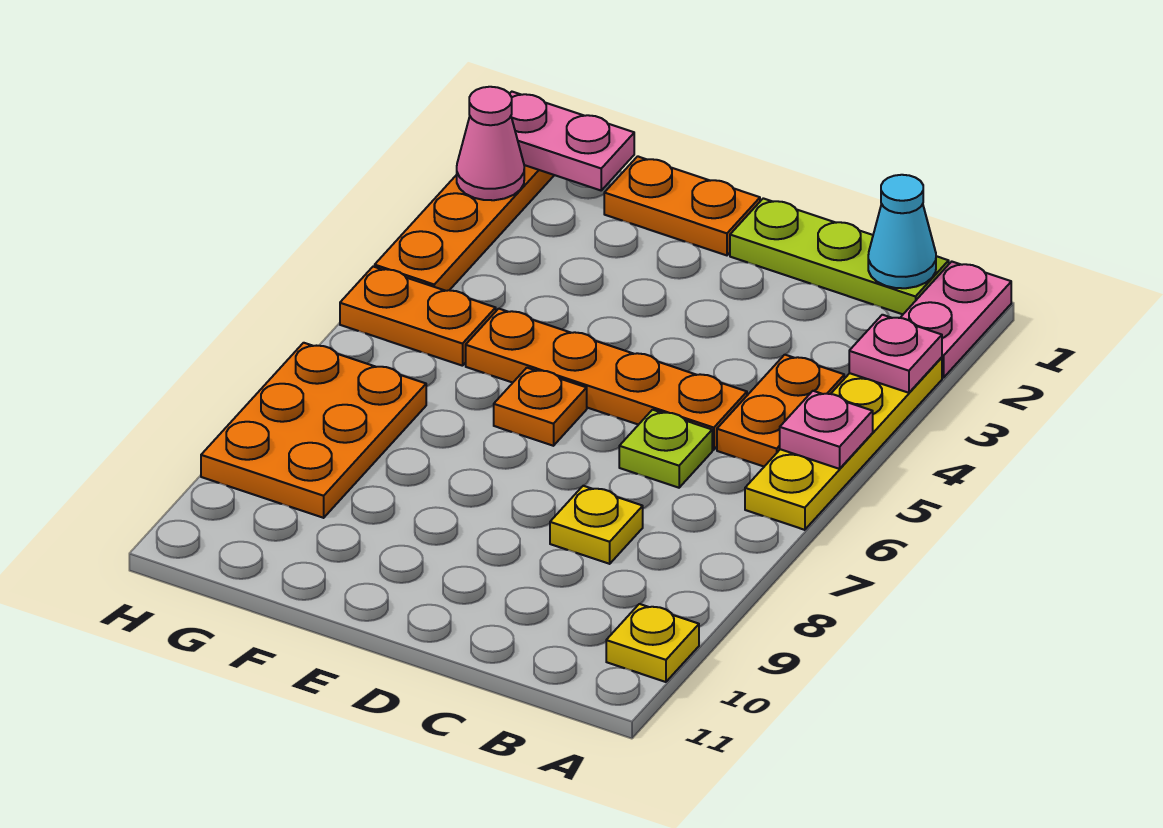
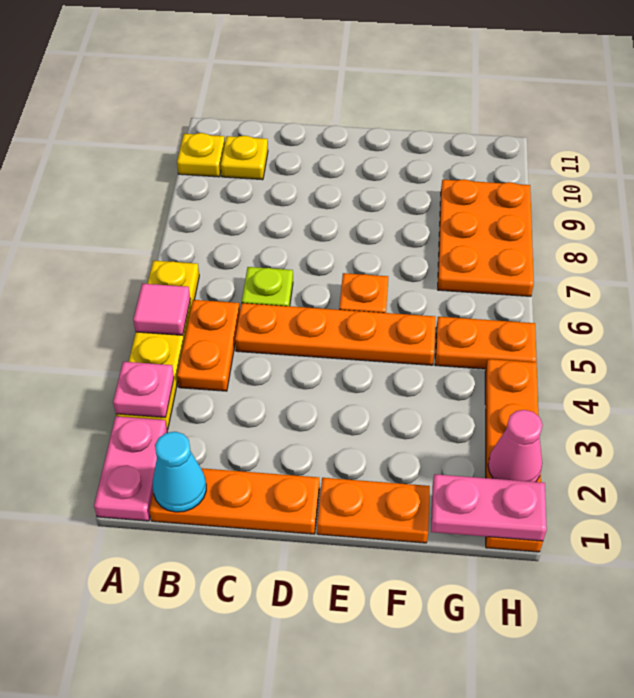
pink 1x1 plate [780,391,873,469] -> pink 1x1 tile [133,283,190,335]
lime 1x3 plate [730,198,949,314] -> orange 1x3 plate [149,468,319,534]
yellow 1x1 plate [550,486,643,564] -> yellow 1x1 plate moved to [221,136,268,180]

